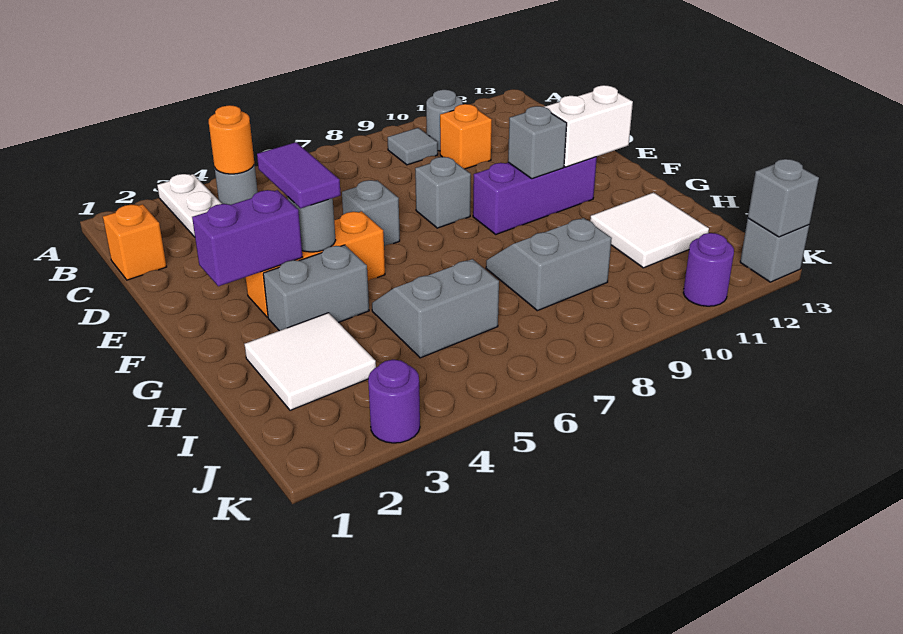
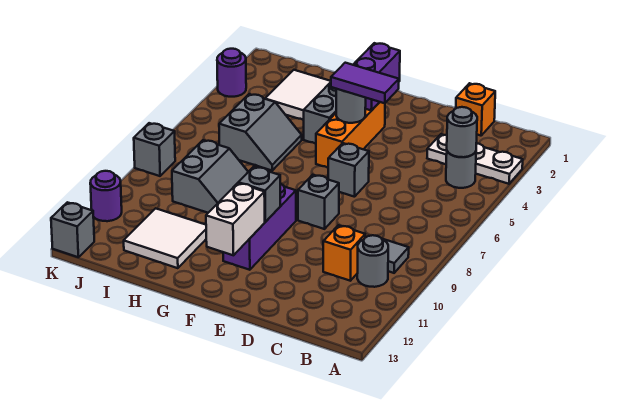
orange 1x1 round brick [209,105,254,174] -> grey 1x1 round brick [447,107,477,157]
grey 1x1 brick [748,159,819,237] -> grey 1x1 brick moved to [134,123,175,176]

